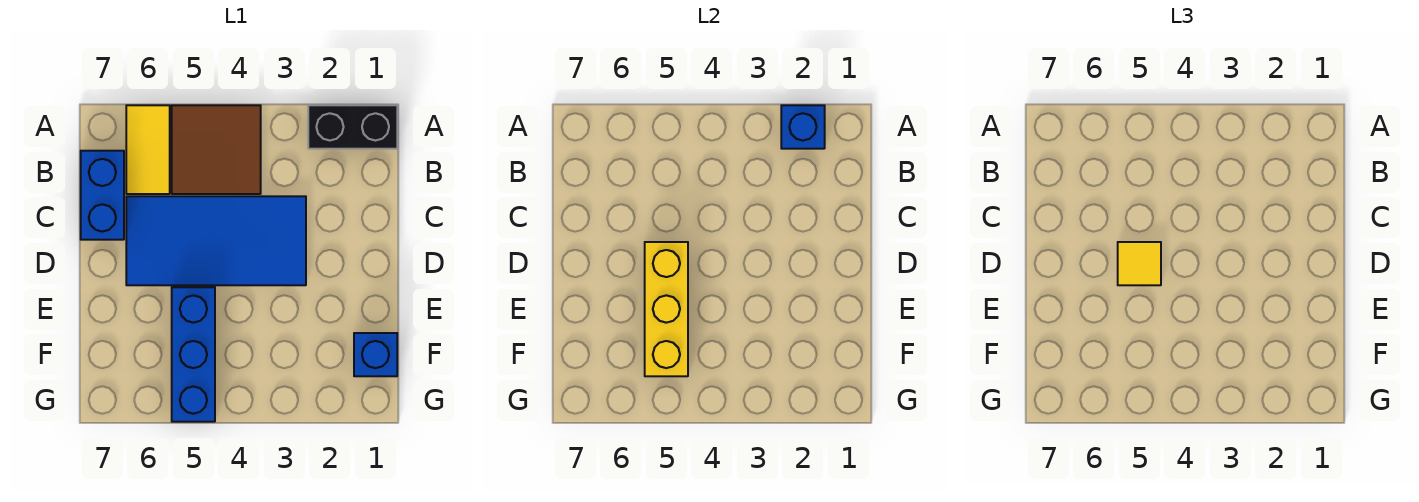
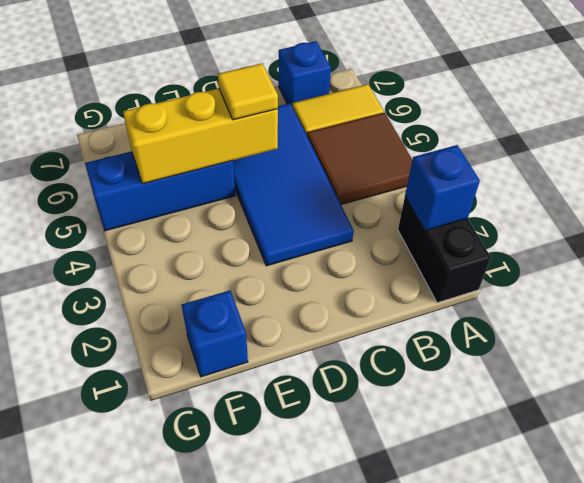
blue 1x2 brick [81,151,124,240] -> blue 1x1 brick [279,41,331,105]

